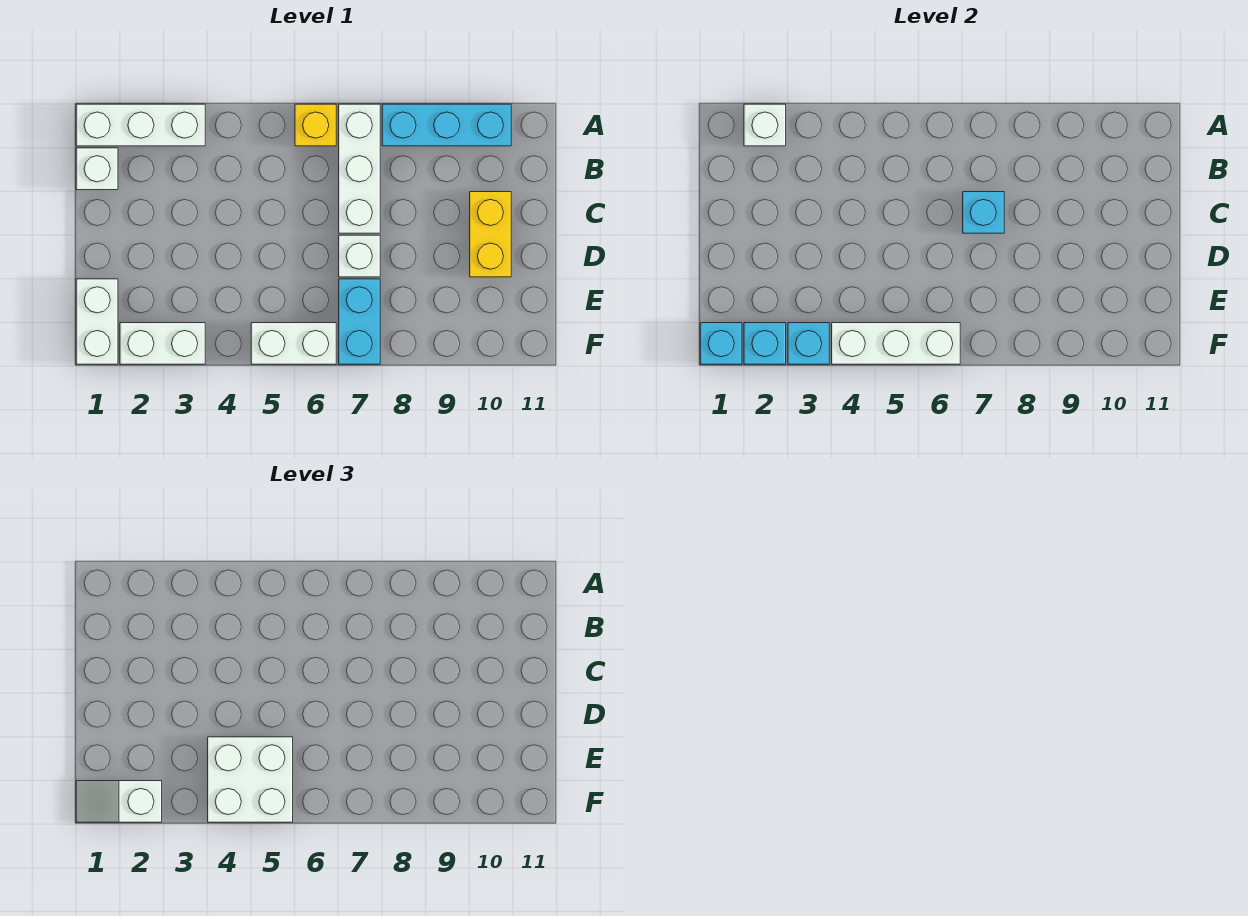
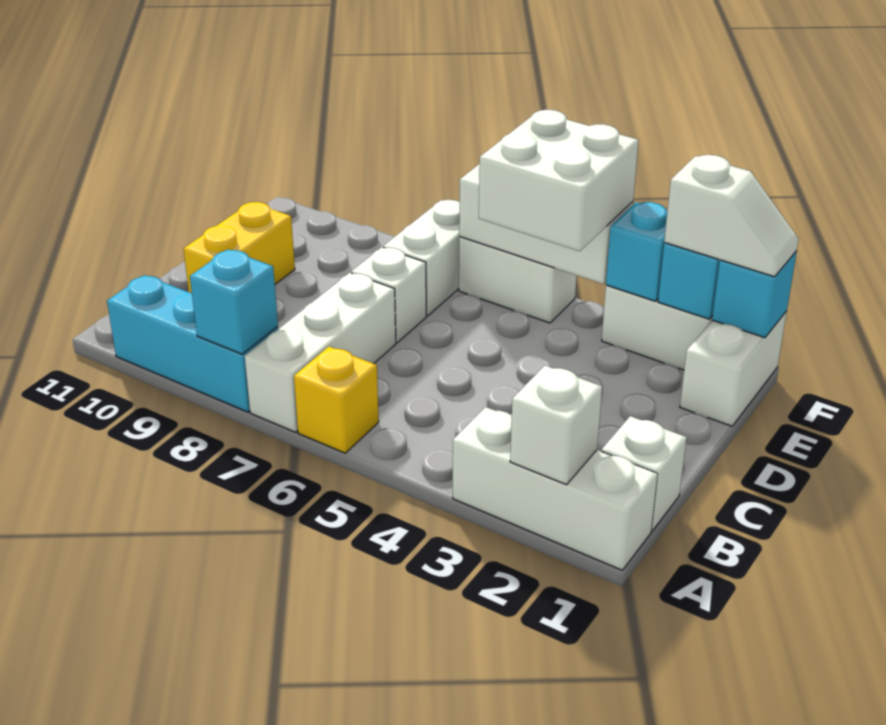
cyan 1x1 brick [963,192,1004,233] -> cyan 1x1 brick moved to [190,250,278,354]
cyan 1x2 brick [339,279,380,364] -> white 1x2 brick [383,200,460,316]

